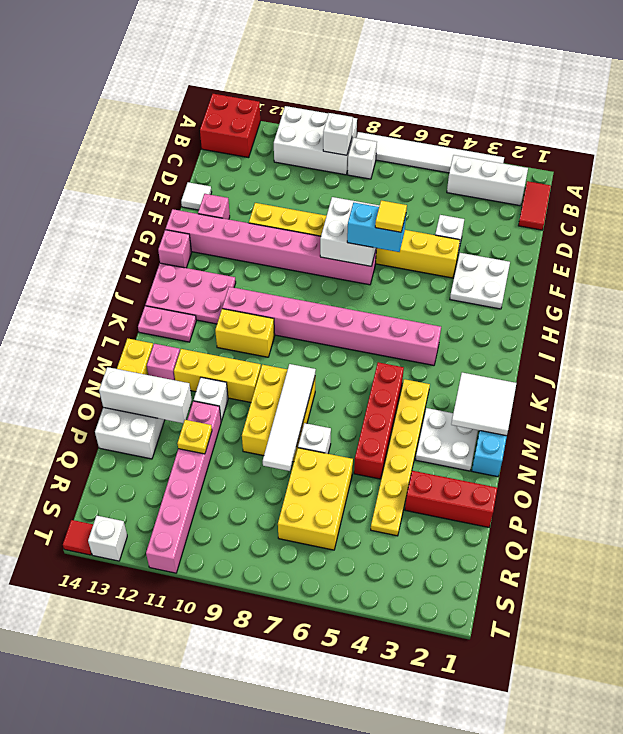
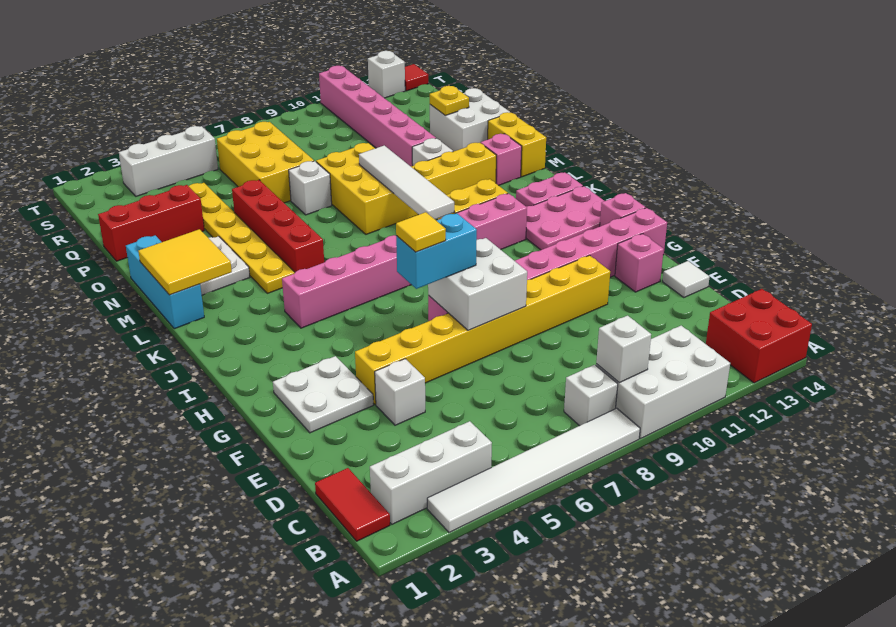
white 2x2 tile [451,372,516,436] -> yellow 2x2 tile [138,229,232,295]
white 1x4 tile [263,364,316,471] -> white 1x4 tile moved to [359,145,454,219]
white 1x3 brick [99,367,192,423] -> white 1x3 brick moved to [119,126,218,196]
yellow 1x1 plate [177,420,212,454] -> yellow 1x1 plate moved to [430,86,469,115]

